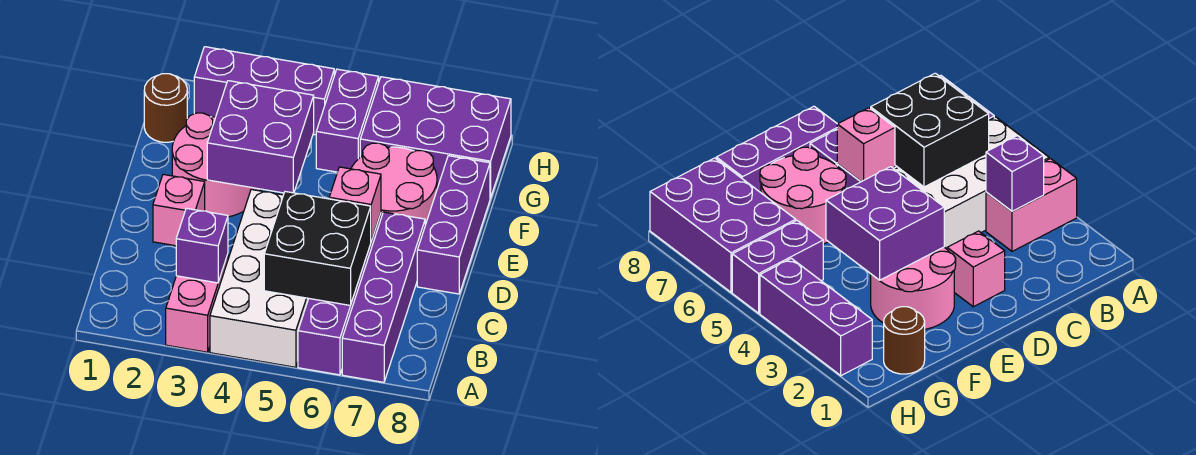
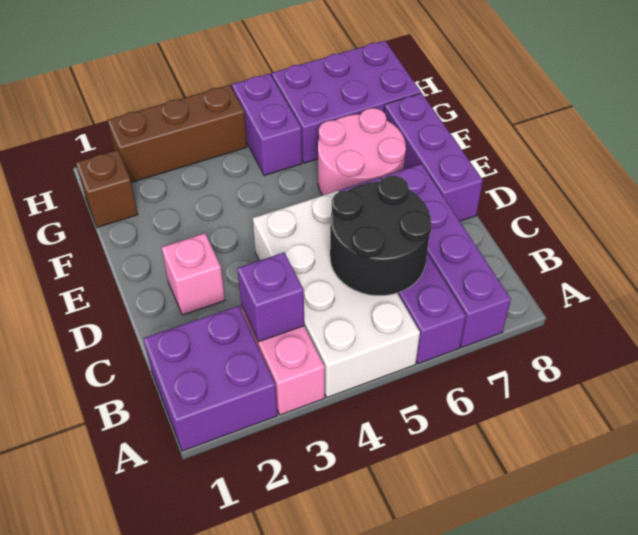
black 2x2 brick [264,192,371,306] -> black 2x2 round brick [330,176,432,296]
pink 1x1 brick [329,167,381,241] -> none
pink 2x2 round brick [172,113,260,217] -> none
purple 2x2 brick [207,81,314,193] -> purple 2x2 brick moved to [144,306,277,451]
brown 1x1 round brick [144,74,187,142] -> brown 1x1 brick [76,150,138,227]
purple 1x3 brick [194,47,334,135] -> brown 1x3 brick [108,85,247,182]

